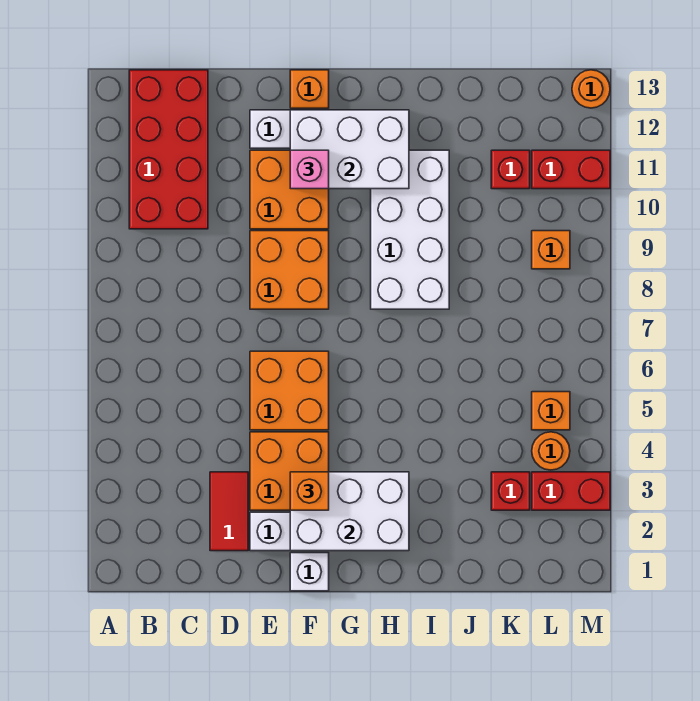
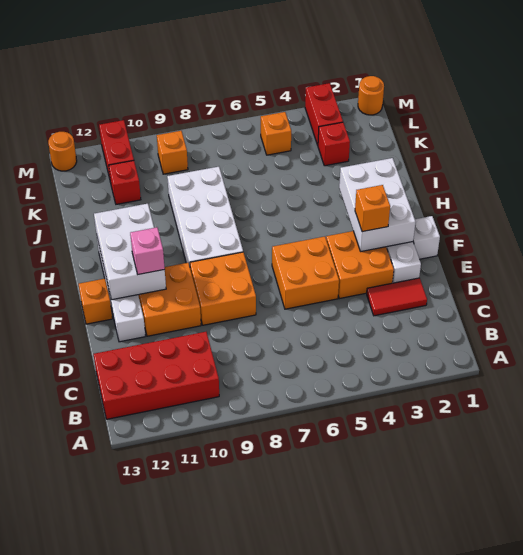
white 2x4 brick [371,150,449,309] -> white 2x4 brick turned to [167,167,243,266]
orange 1x1 round brick [532,432,570,470] -> orange 1x1 round brick moved to [358,76,384,115]

